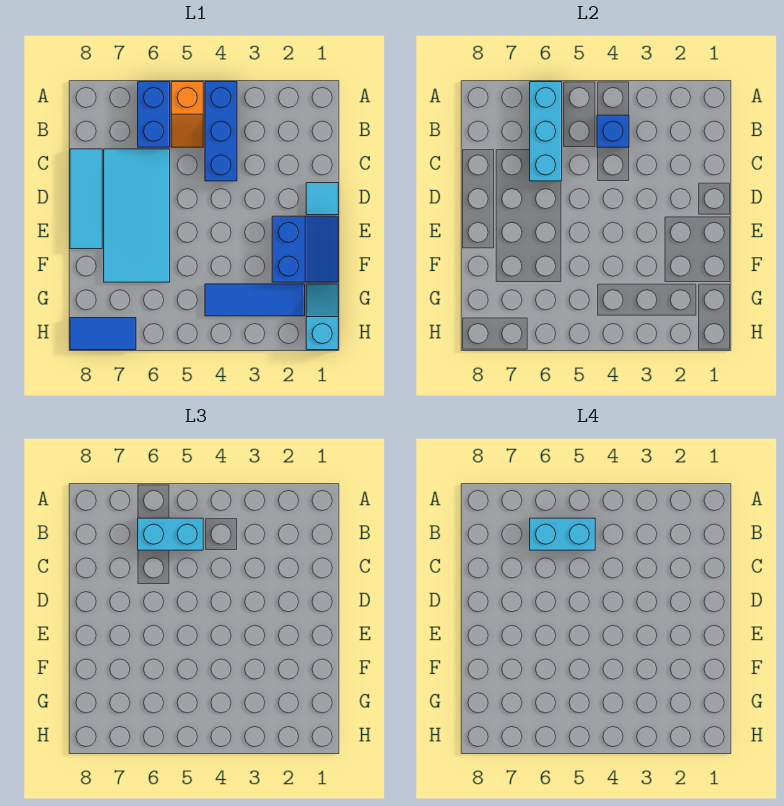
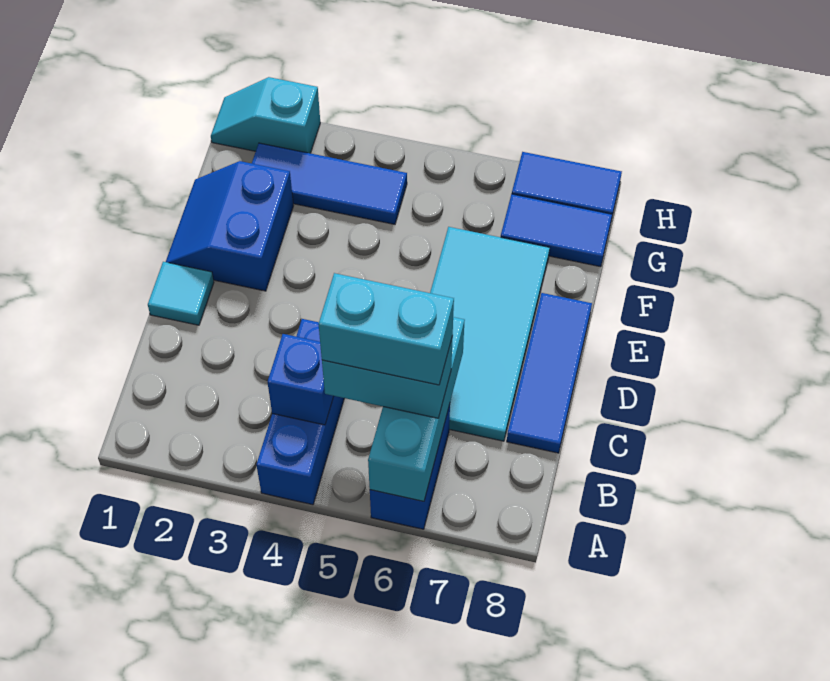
orange 1x2 slope [171,82,203,147] -> none
cyan 1x3 tile [70,149,102,249] -> blue 1x3 tile [507,293,592,453]
cyan 1x2 slope [306,284,338,350] -> cyan 1x2 slope turned to [211,77,320,153]
none -> blue 1x2 tile [501,194,612,267]

